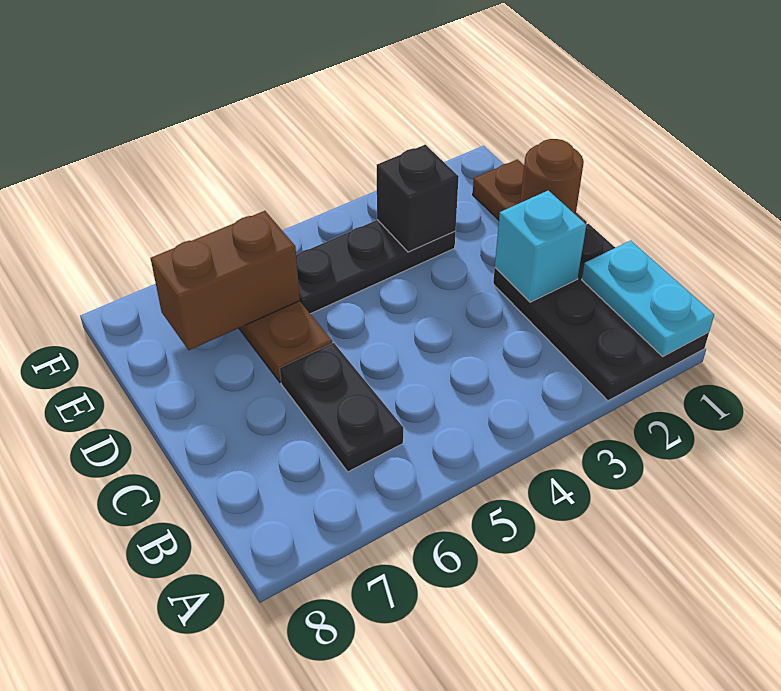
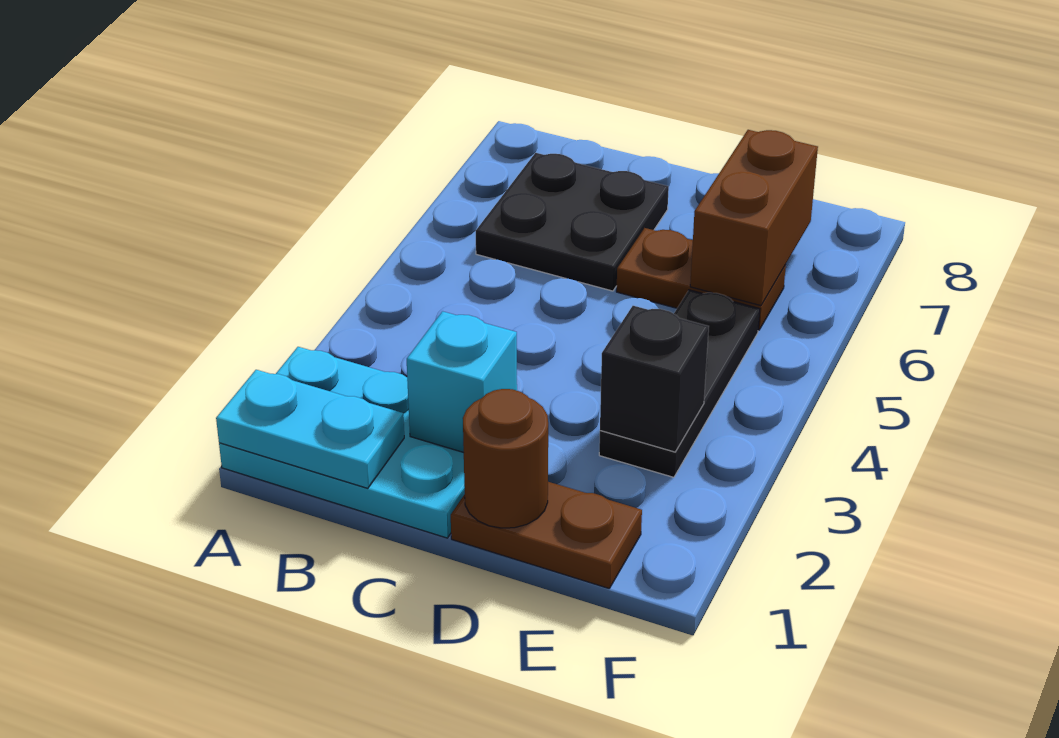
black 2x3 plate [493,224,709,401] -> cyan 2x3 plate [219,347,465,538]
black 1x2 plate [280,343,403,472] -> black 2x2 plate [476,153,669,291]

